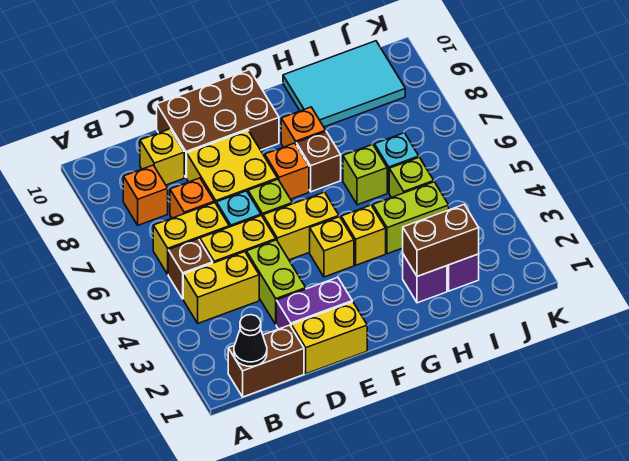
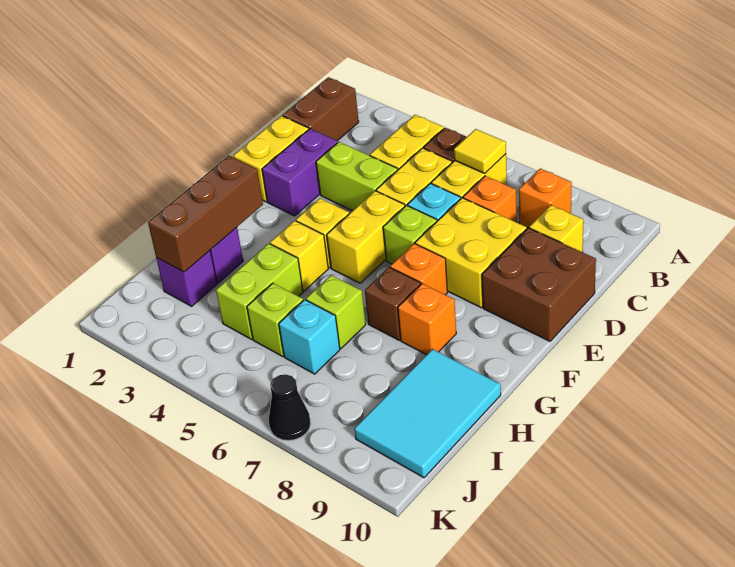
black 1x1 cone [234,315,267,366] -> black 1x1 cone moved to [269,374,311,441]
none -> yellow 1x1 tile [454,129,506,173]
brown 2x3 brick [157,70,279,178] -> brown 2x2 brick [482,228,596,341]
brown 1x2 brick [403,205,479,276] -> brown 1x3 brick [148,156,263,272]

